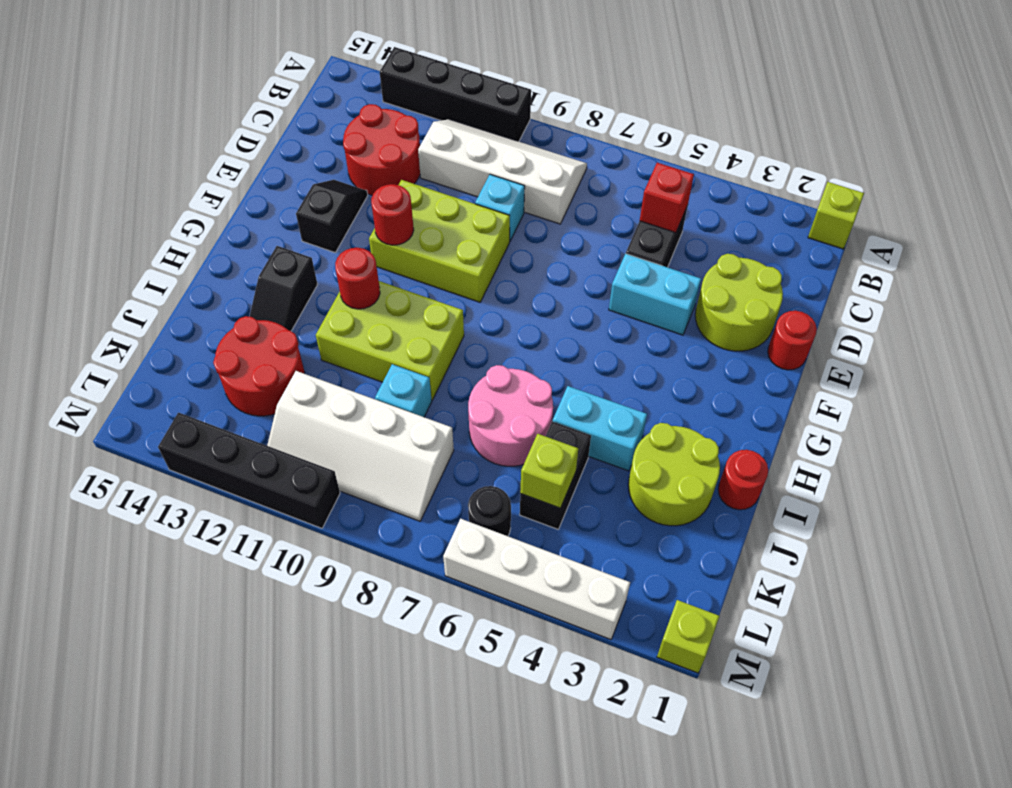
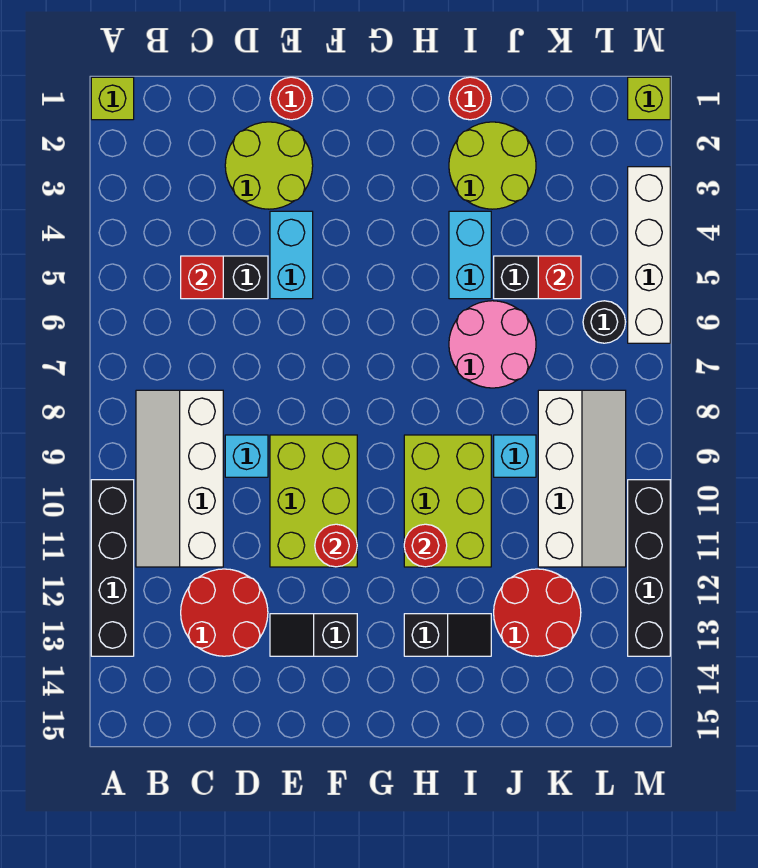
lime 1x1 brick [520,434,578,508] -> red 1x1 brick [538,256,581,299]

